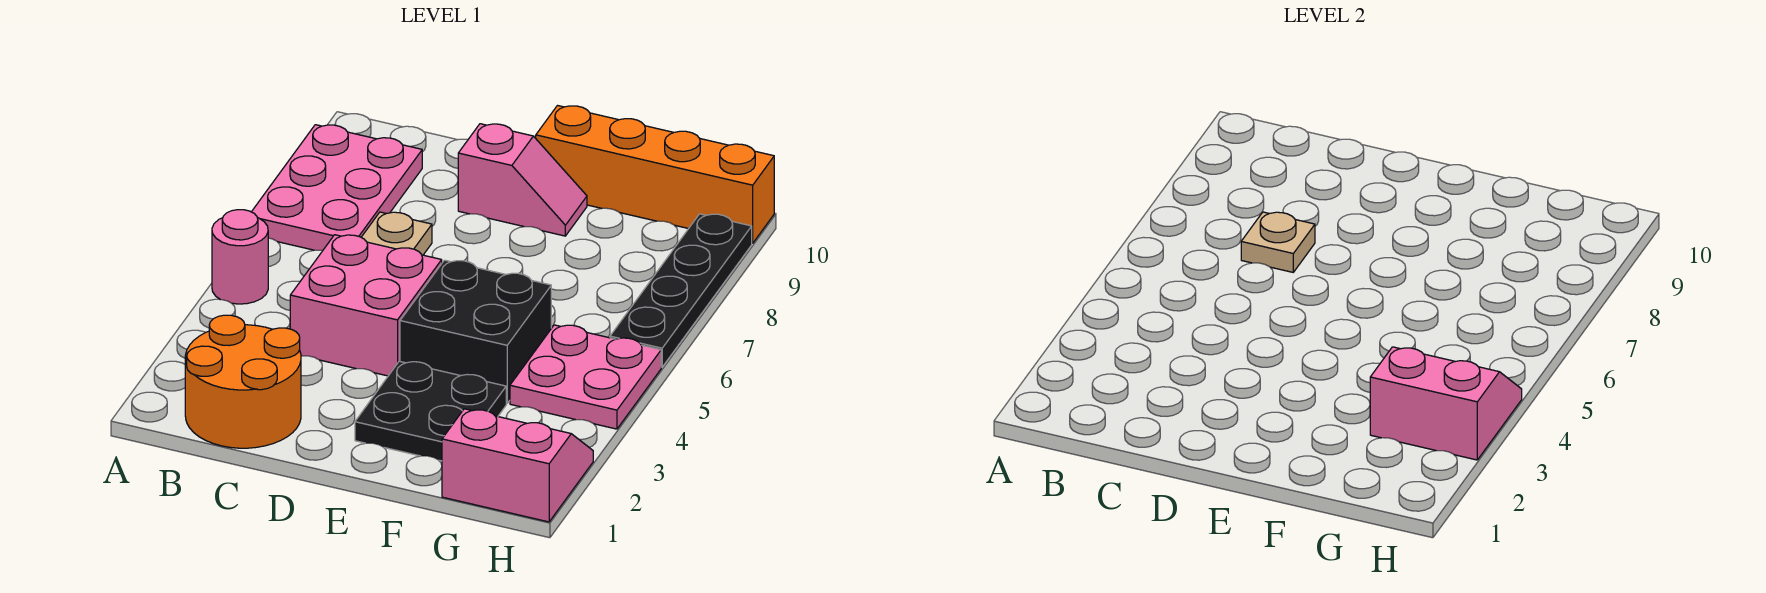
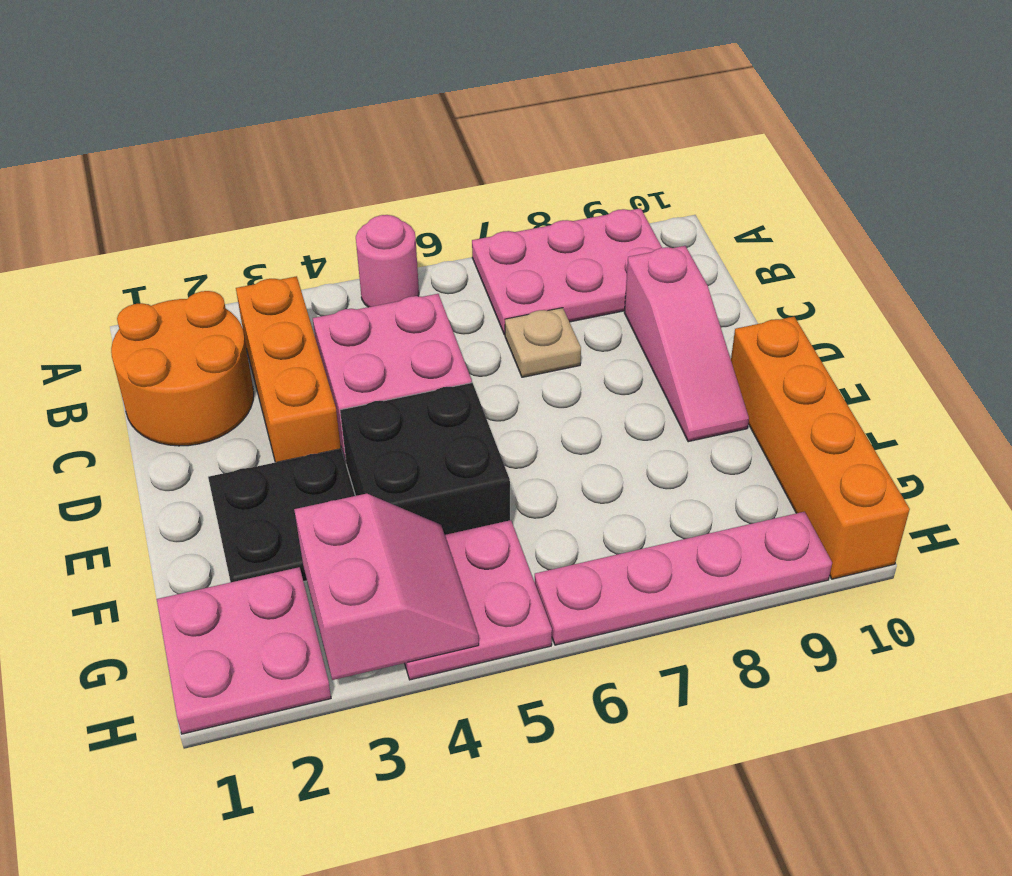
none -> orange 1x3 brick [236,276,341,462]
tan 1x1 plate [1241,212,1315,272] -> none
pink 1x2 slope [458,124,587,236] -> pink 1x3 slope [624,246,749,442]
pink 2x2 slope [442,409,593,522] -> pink 2x2 plate [157,567,331,734]
black 1x4 plate [610,214,752,367] -> pink 1x4 plate [535,512,832,645]

